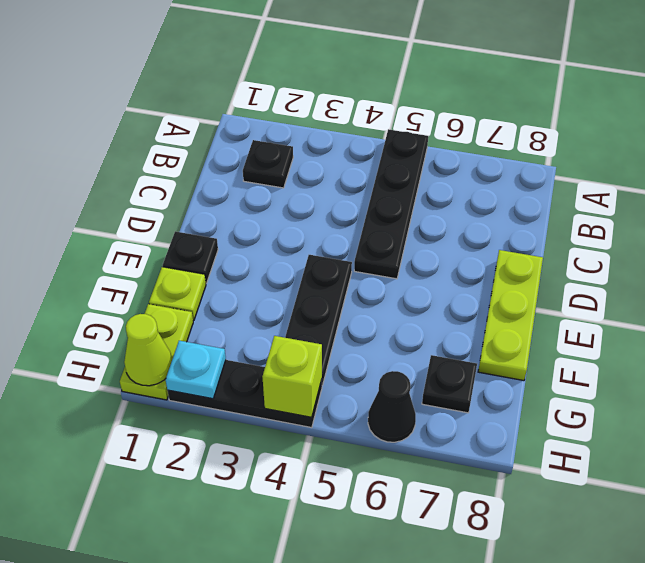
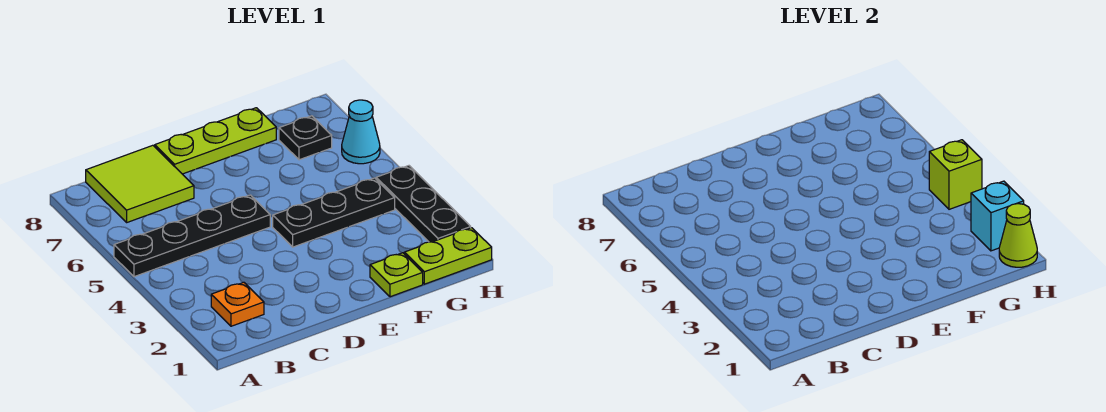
black 1x1 plate [243,140,293,188] -> orange 1x1 plate [211,282,264,326]
none -> lime 2x2 tile [86,145,194,222]
black 1x1 plate [163,231,218,283] -> none
cyan 1x1 plate [166,341,226,399] -> cyan 1x1 brick [971,181,1024,251]
black 1x1 cone [368,371,416,442] -> cyan 1x1 cone [342,100,380,164]

